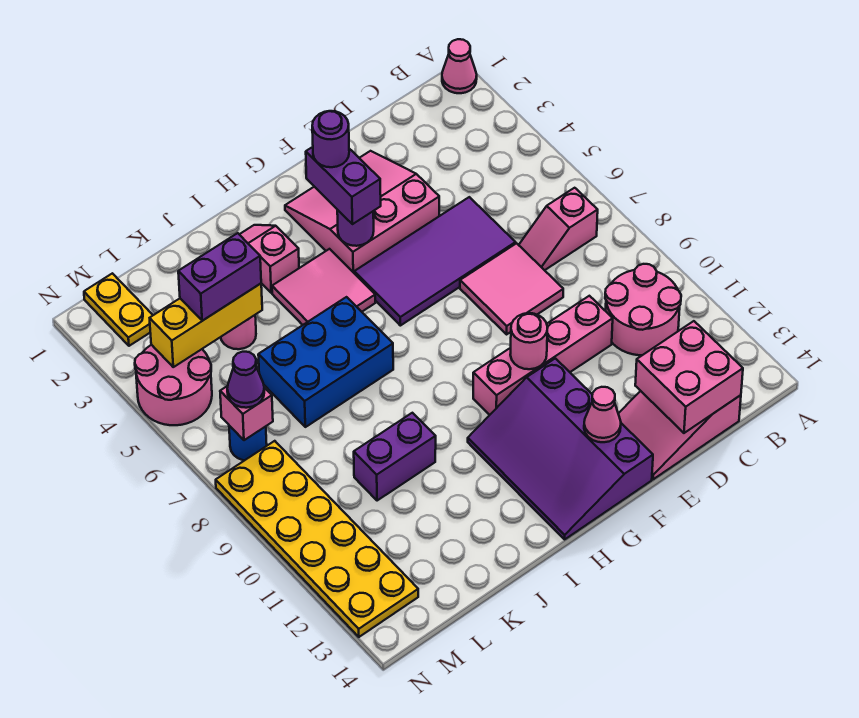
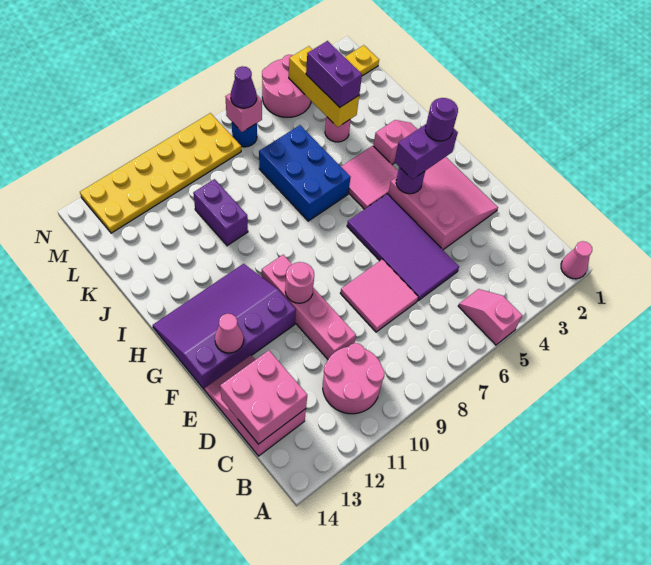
pink 1x2 slope [519,188,598,270] -> pink 1x2 slope moved to [458,289,522,345]

